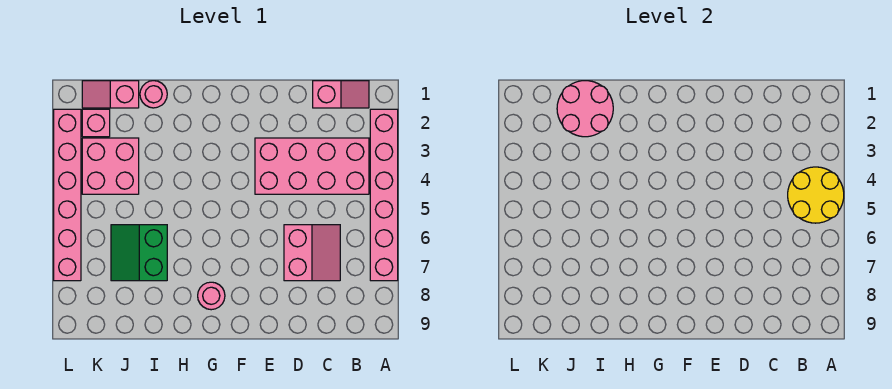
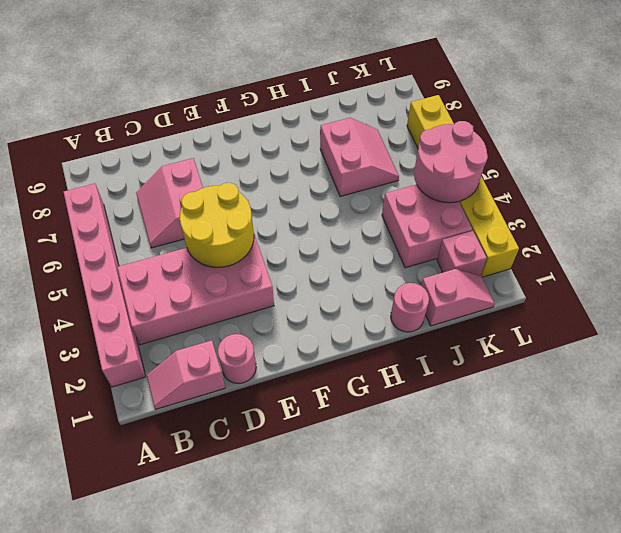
yellow 2x2 round brick [788,167,844,223] -> yellow 2x2 round brick moved to [180,183,254,267]
pink 1x1 round brick [198,282,225,310] -> pink 1x1 round brick moved to [218,334,256,384]
pink 2x2 round brick [557,81,613,137] -> pink 2x2 round brick moved to [414,121,488,203]
green 2x2 slope [111,225,167,281] -> pink 2x2 slope [320,118,399,196]
pink 1x6 brick [54,109,81,281] -> yellow 1x6 brick [407,95,519,277]

